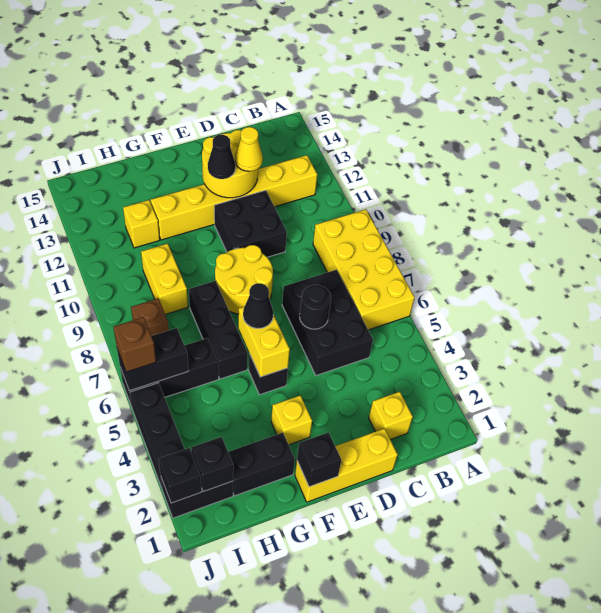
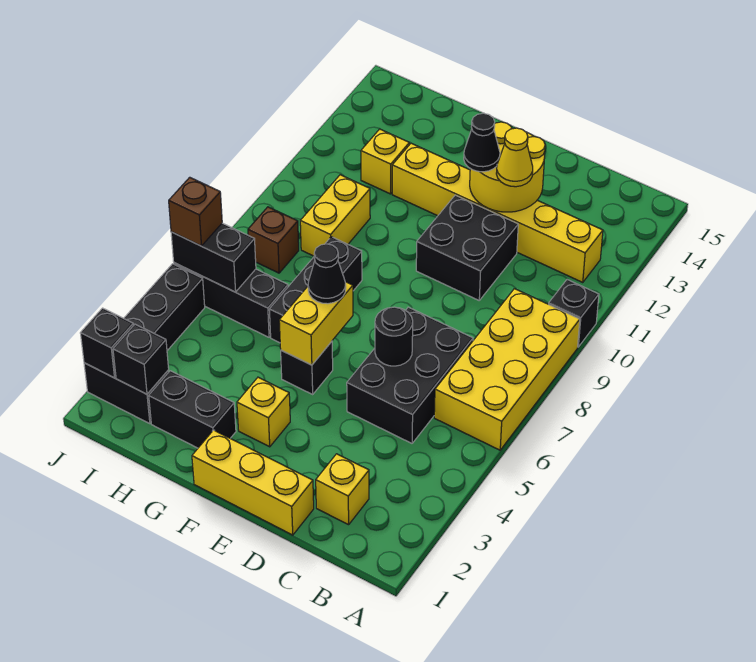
yellow 2x2 round brick [215,245,273,314] -> none
black 1x1 brick [297,432,341,487] -> black 1x1 brick moved to [549,279,599,347]

